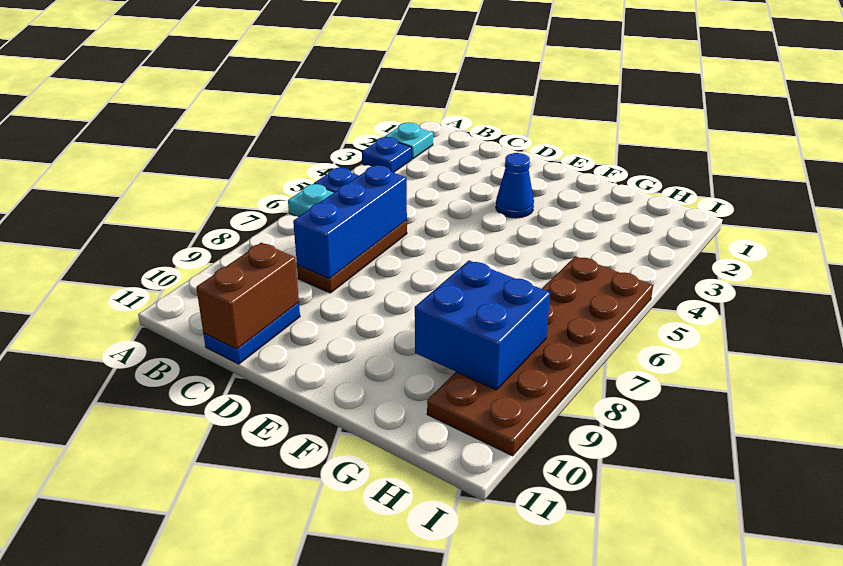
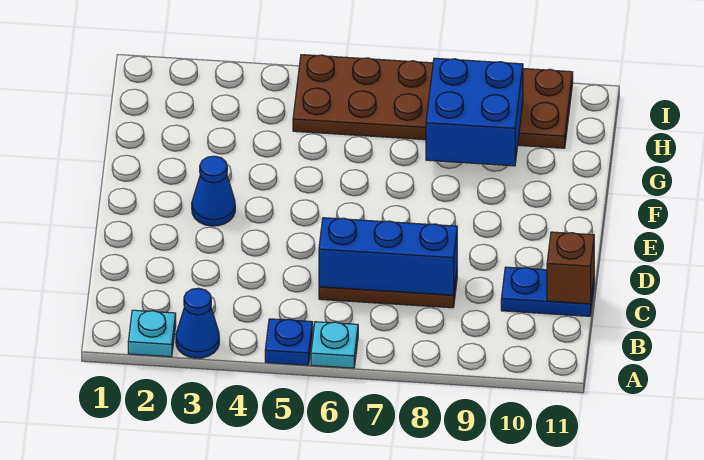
blue 1x1 plate [362,137,412,173] -> blue 1x1 cone [176,288,219,358]
brown 1x2 brick [196,243,299,349] -> brown 1x1 brick [547,232,594,304]

